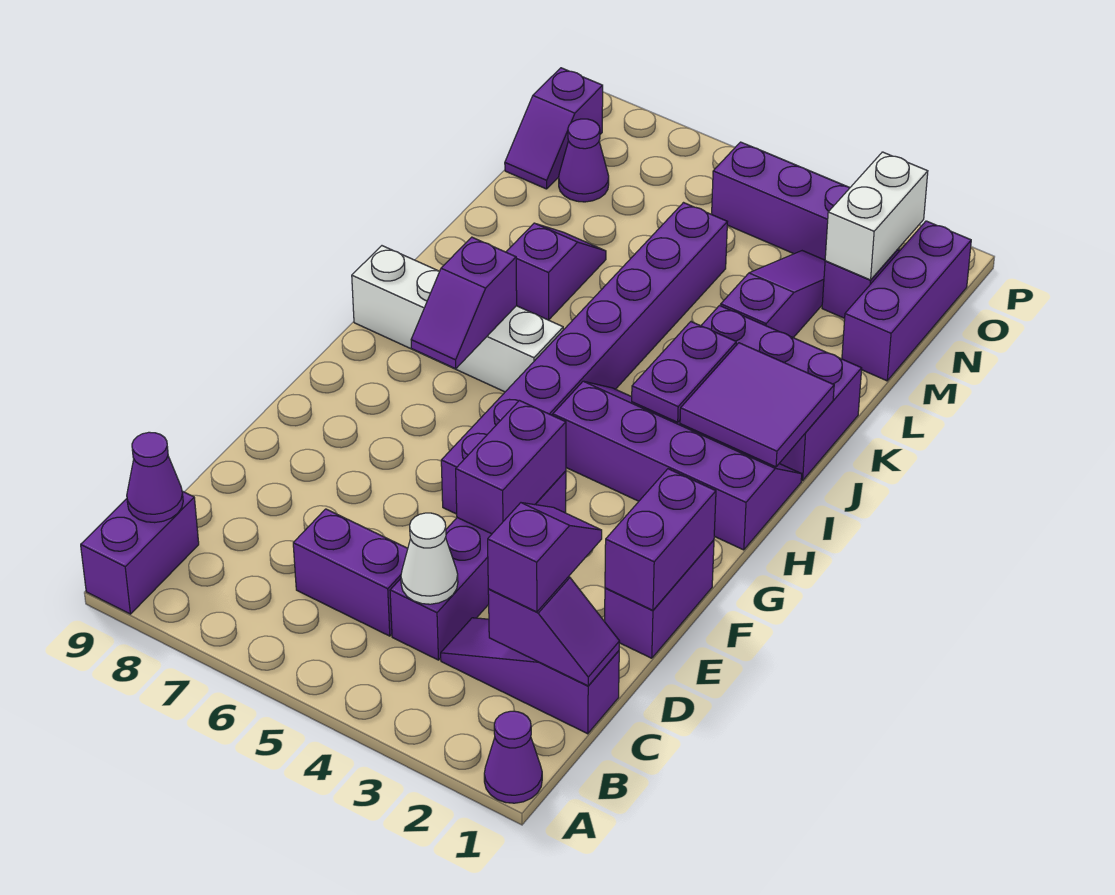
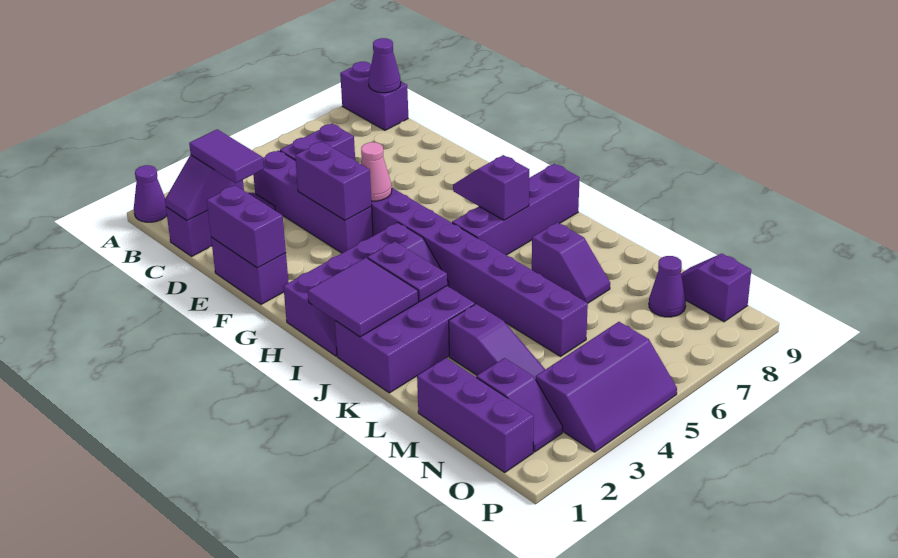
purple 1x2 slope [488,503,602,612] -> purple 1x2 tile [189,129,264,183]
white 1x1 cone [401,513,458,604] -> none
none -> pink 1x1 cone [361,142,392,201]
white 1x4 brick [352,246,563,392] -> purple 1x4 brick [452,164,580,255]
white 1x2 brick [825,152,928,280] -> none

